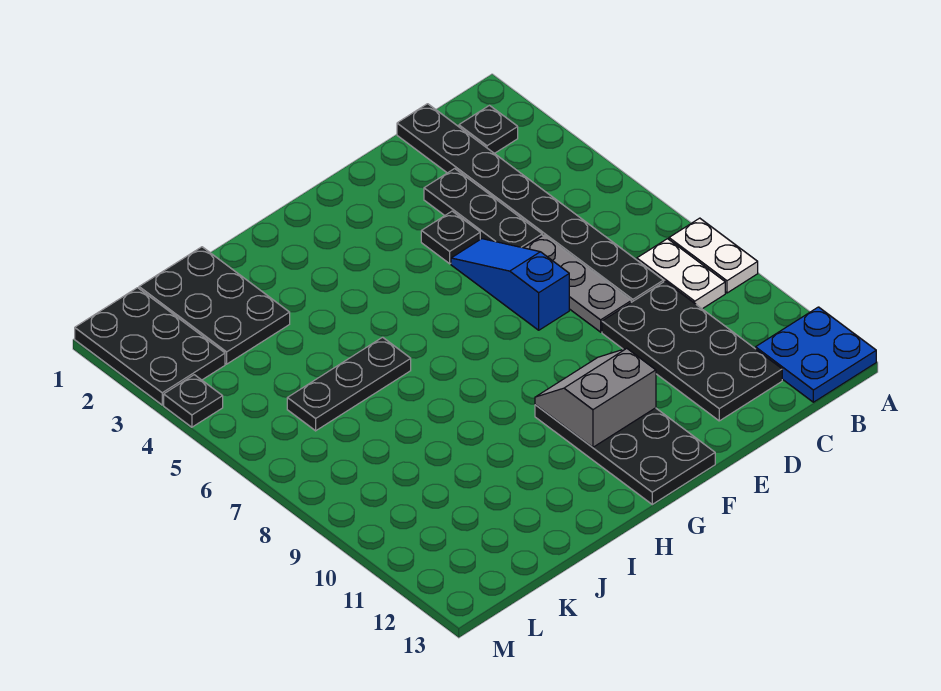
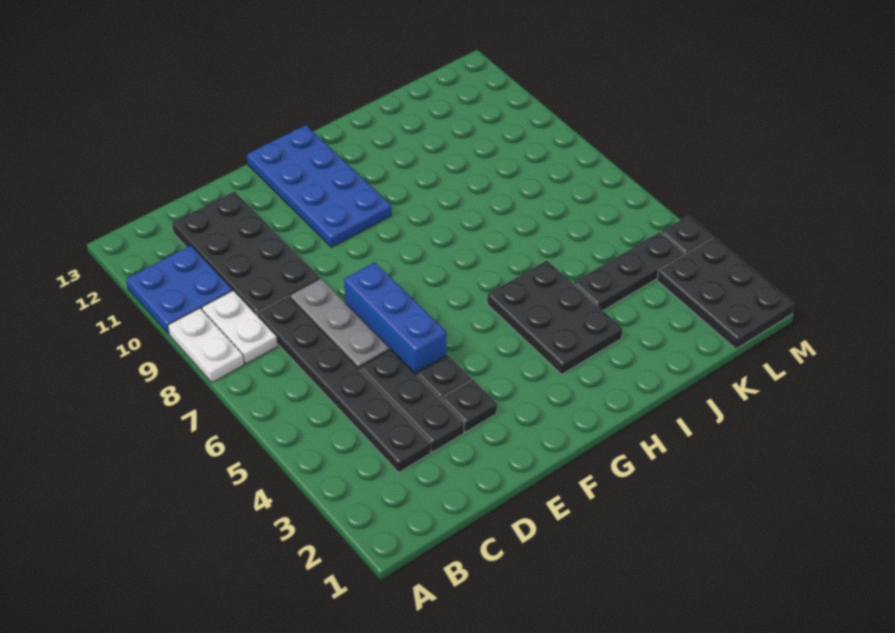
blue 2x2 plate [756,307,876,402] -> blue 2x2 plate moved to [126,246,233,334]
black 1x1 plate [459,106,518,154] -> black 1x1 plate moved to [442,380,497,432]
black 1x8 plate [397,104,664,302] -> black 1x6 plate [257,296,431,472]
blue 1x3 slope [451,239,569,330] -> blue 1x3 brick [344,262,447,375]
black 2x4 plate [535,405,715,504] -> blue 2x4 plate [247,125,391,247]
grey 2x2 slope [535,348,656,447] -> none
black 1x3 plate [287,337,411,431] -> black 1x3 plate moved to [573,232,685,310]
black 2x3 plate [139,247,290,364] -> black 2x3 plate moved to [487,261,622,374]

